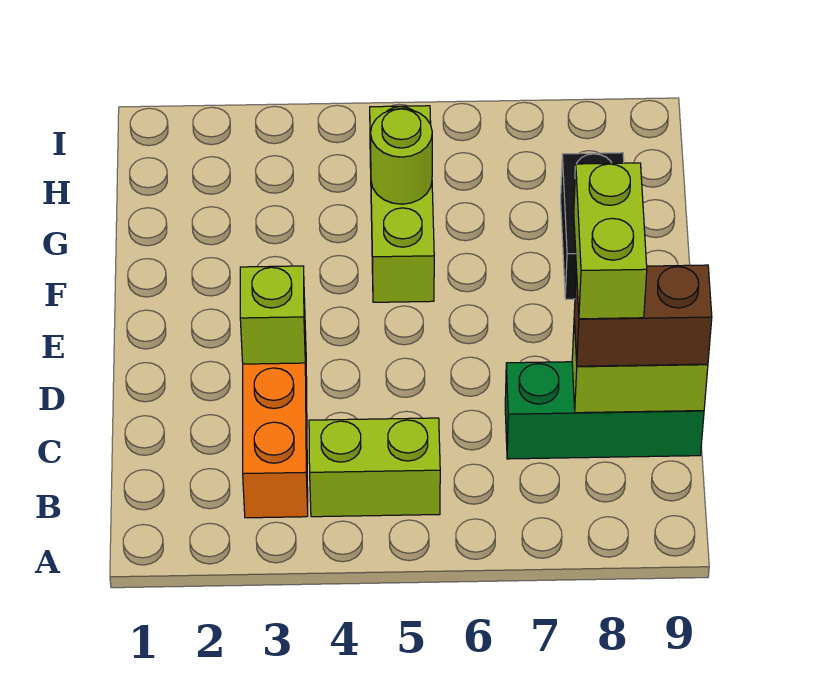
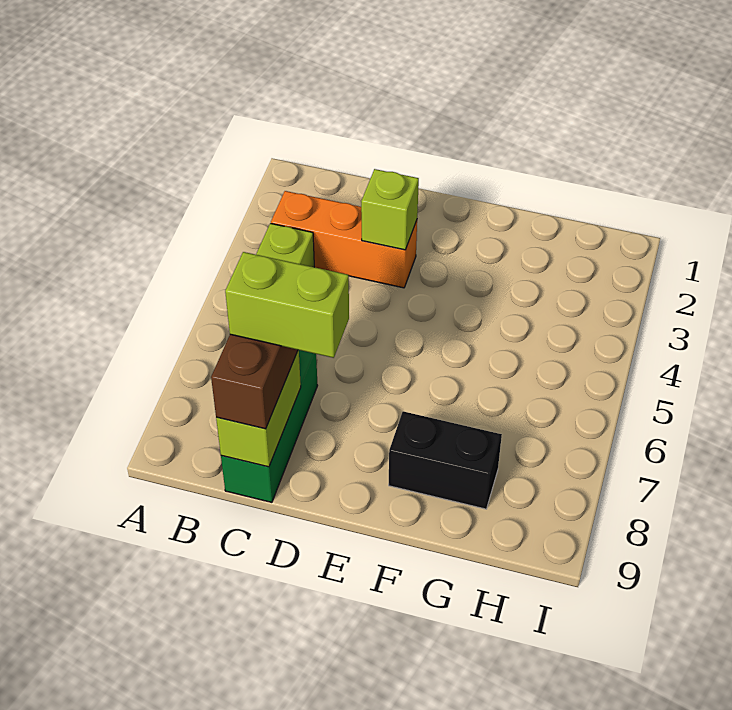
lime 1x3 brick [370,106,434,302] -> none
lime 1x1 round brick [370,109,432,204] -> none

